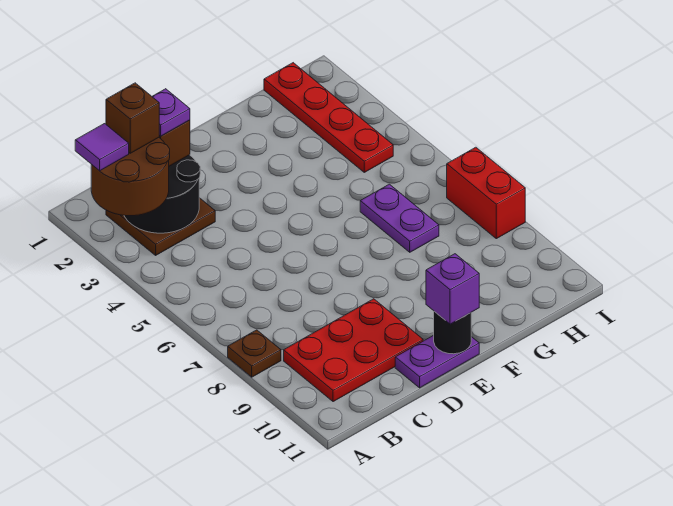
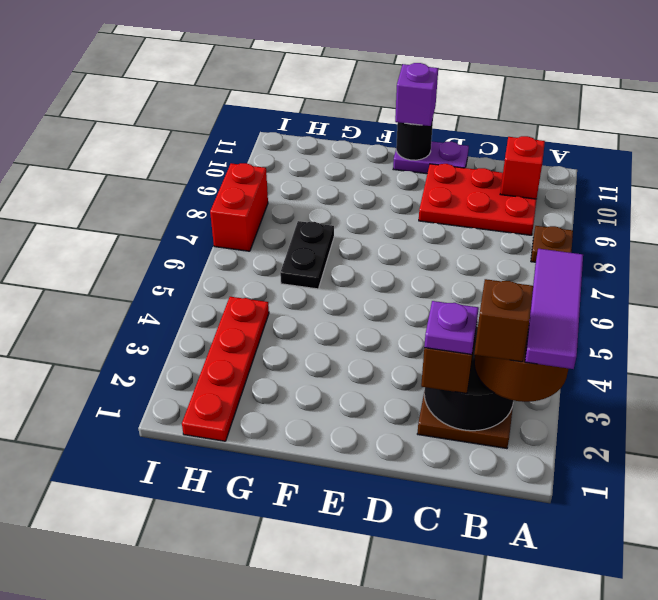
purple 1x1 tile [75,124,129,171] -> purple 1x3 tile [525,249,583,369]
none -> red 1x1 brick [500,136,545,199]
purple 1x2 plate [360,184,439,252] -> black 1x2 plate [280,221,334,289]

